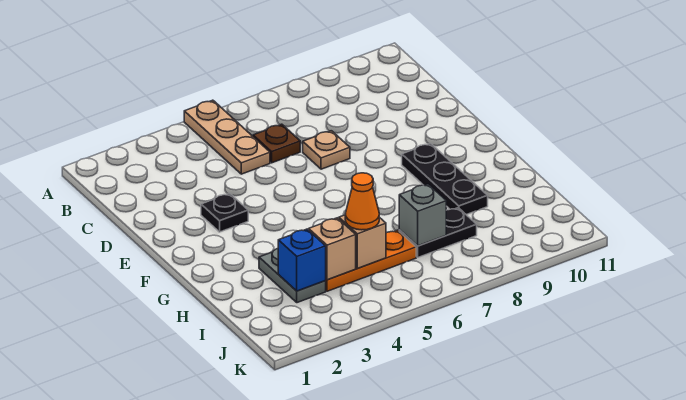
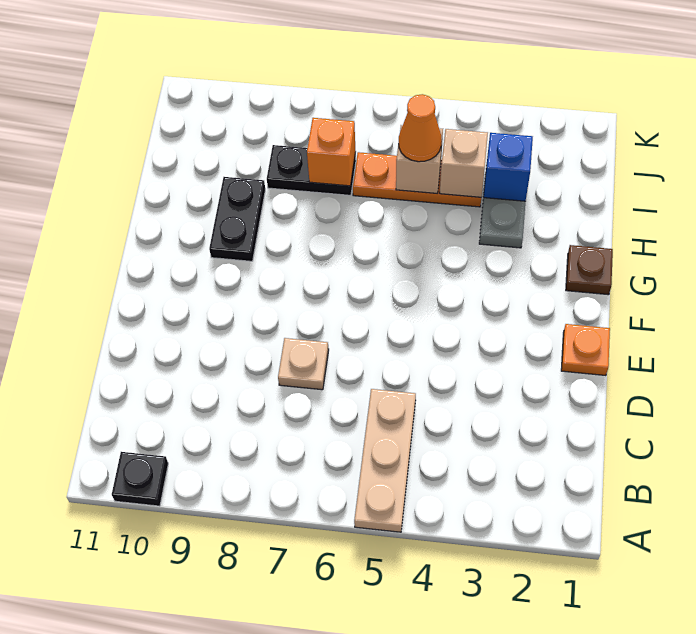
brown 1x1 plate [253,124,300,163] -> brown 1x1 plate moved to [566,245,613,295]
none -> orange 1x1 plate [561,324,610,376]
black 1x1 plate [201,193,248,232] -> black 1x1 plate moved to [112,452,168,506]
black 1x3 plate [402,143,488,215] -> black 1x2 plate [209,177,265,261]
grey 1x1 brick [399,184,446,246] -> orange 1x1 brick [307,118,356,186]

